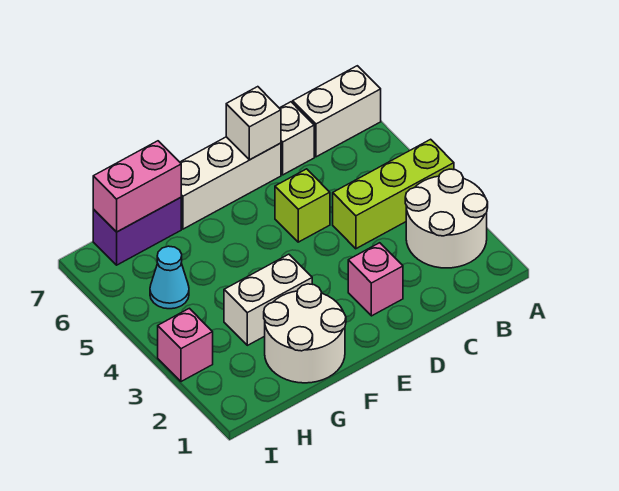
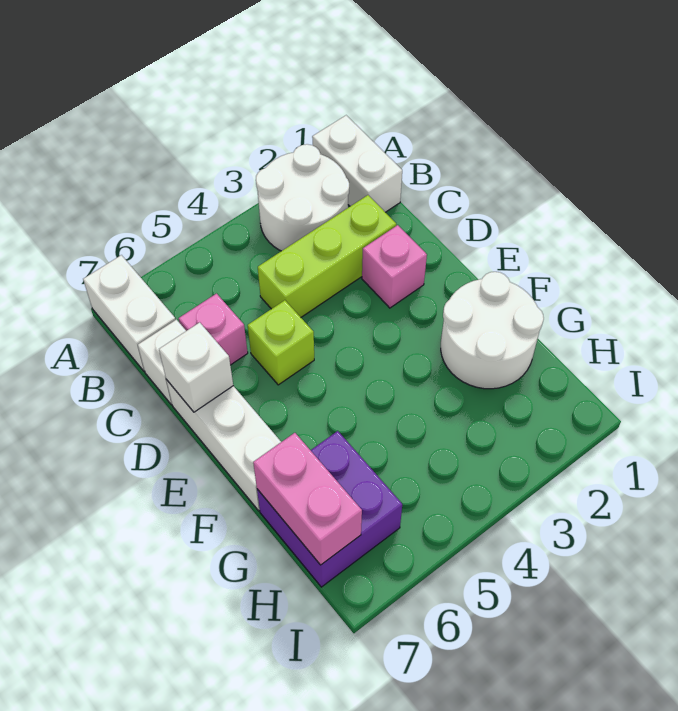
lime 1x3 brick [333,139,454,249] -> lime 1x3 brick turned to [258,195,396,317]
white 1x2 brick [224,254,312,345] -> white 1x2 brick moved to [312,115,402,212]
purple 1x2 brick [93,198,181,265] -> purple 2x2 brick [257,431,402,587]
cyan 1x1 cone [150,246,189,309] -> none
pink 1x1 brick [158,308,213,382] -> pink 1x1 brick moved to [179,294,248,365]

